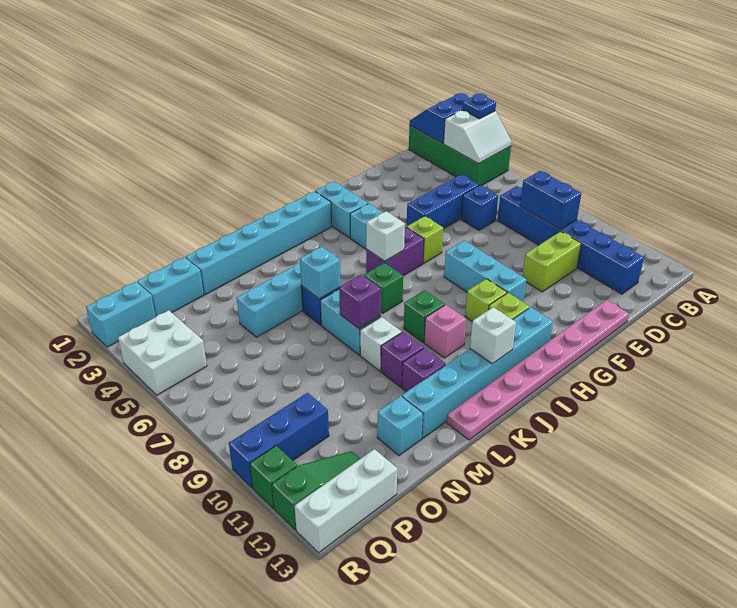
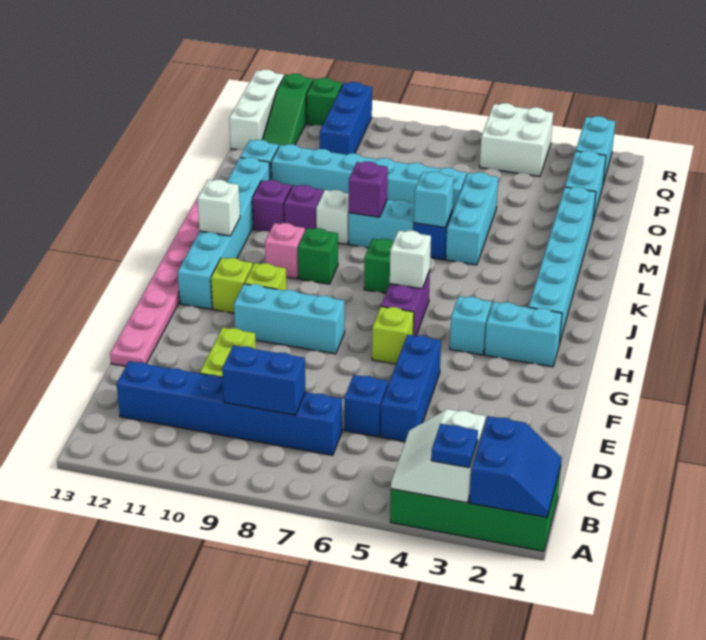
none -> cyan 1x6 brick [271,144,466,213]

